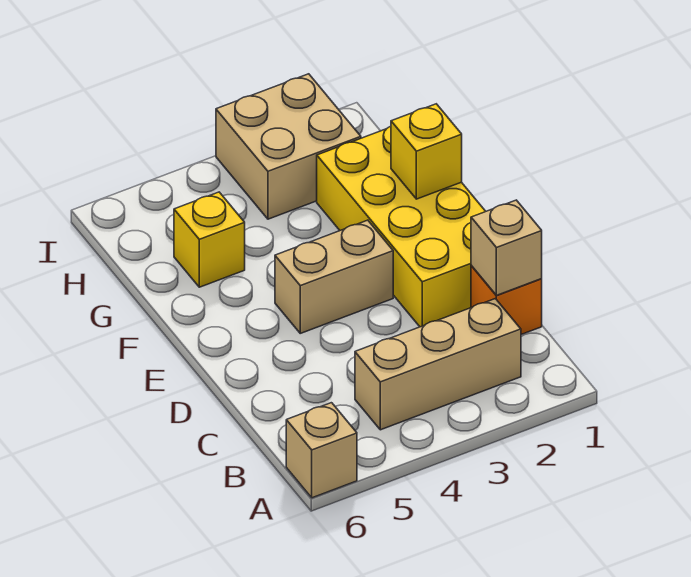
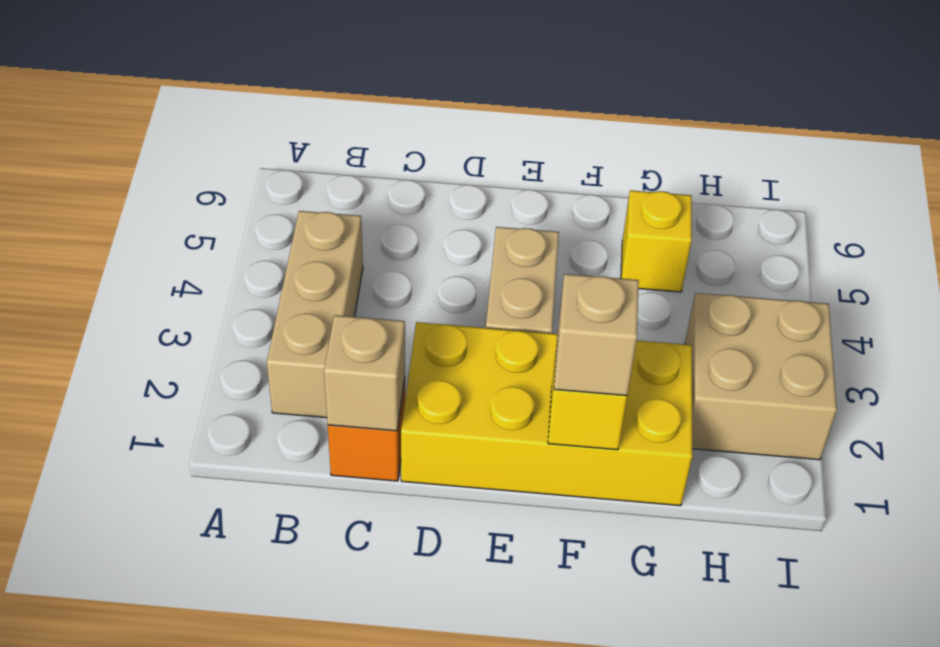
tan 1x1 brick [286,403,357,498] -> tan 1x1 brick moved to [554,274,639,396]

